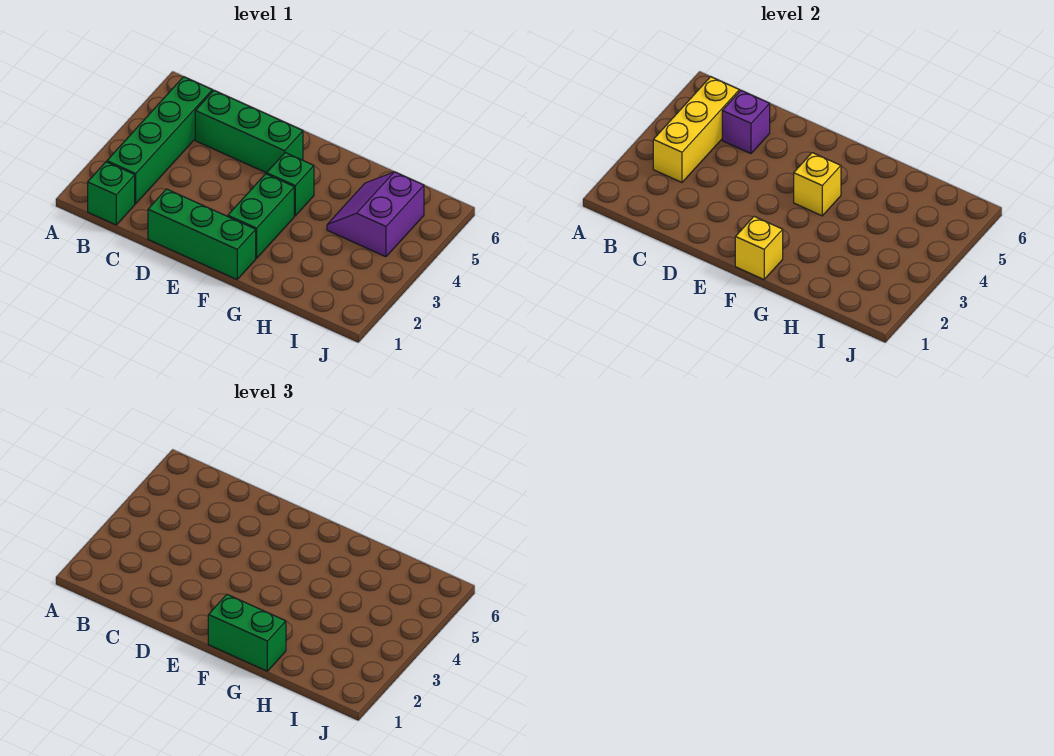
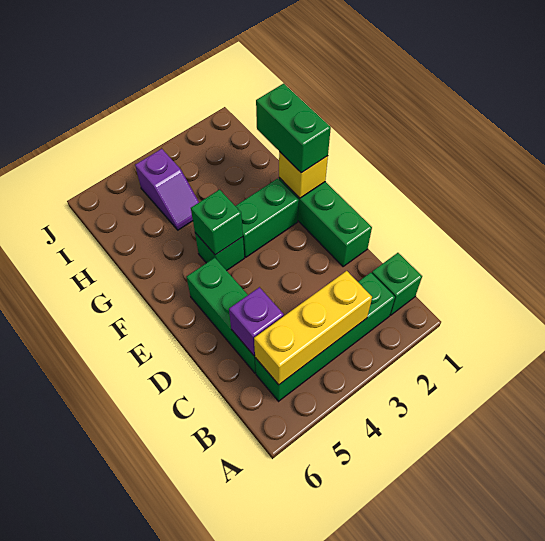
yellow 1x1 brick [794,153,841,216] -> green 1x1 brick [191,190,243,255]
purple 2x2 slope [327,172,424,257] -> purple 1x2 slope [135,149,199,230]

